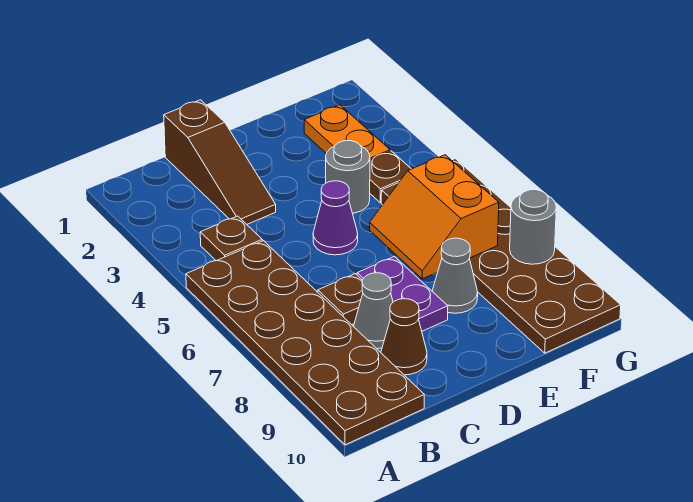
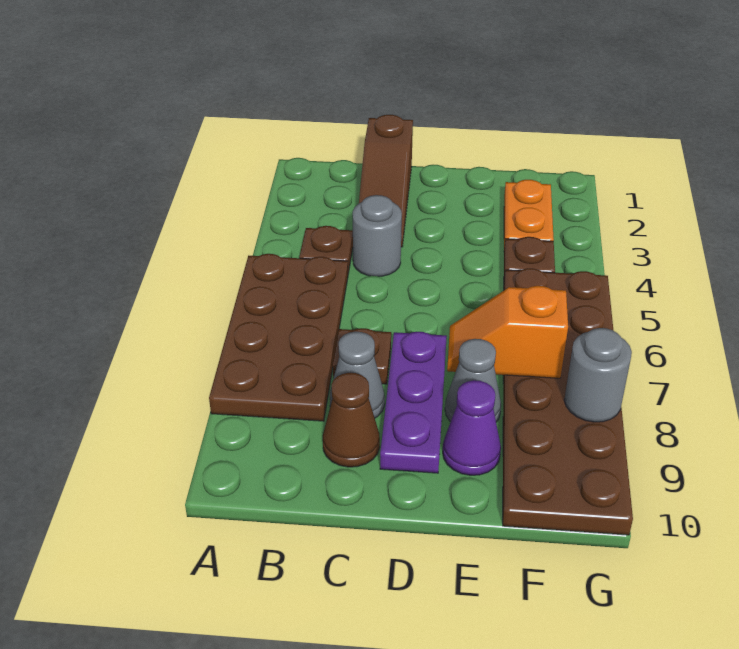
brown 2x6 plate [186,241,424,445] -> brown 2x4 plate [209,254,348,421]
purple 1x1 cone [313,181,358,255] -> purple 1x1 cone moved to [443,380,501,475]
purple 1x2 plate [357,256,448,331] -> purple 1x3 plate [380,332,447,473]
grey 1x1 round brick [326,141,370,213] -> grey 1x1 round brick moved to [353,195,402,276]
orange 2x2 slope [370,155,499,279] -> orange 1x2 slope [447,286,568,378]

